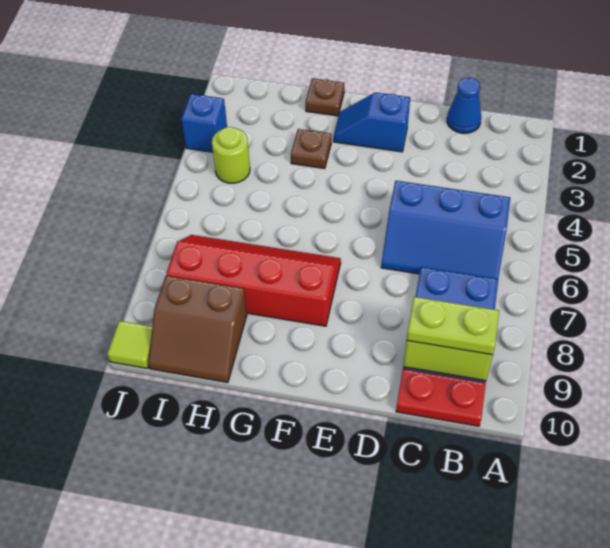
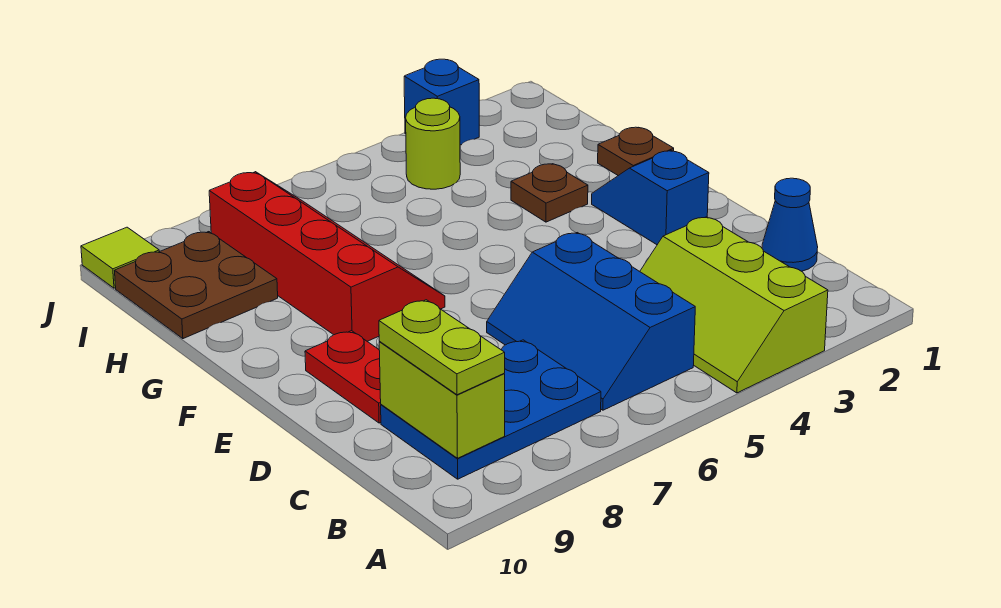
none -> lime 2x3 slope [640,217,828,393]
red 1x2 plate [396,369,486,426] -> red 1x2 plate moved to [305,331,381,423]
brown 2x2 slope [148,276,247,383] -> brown 2x2 plate [115,232,278,339]

